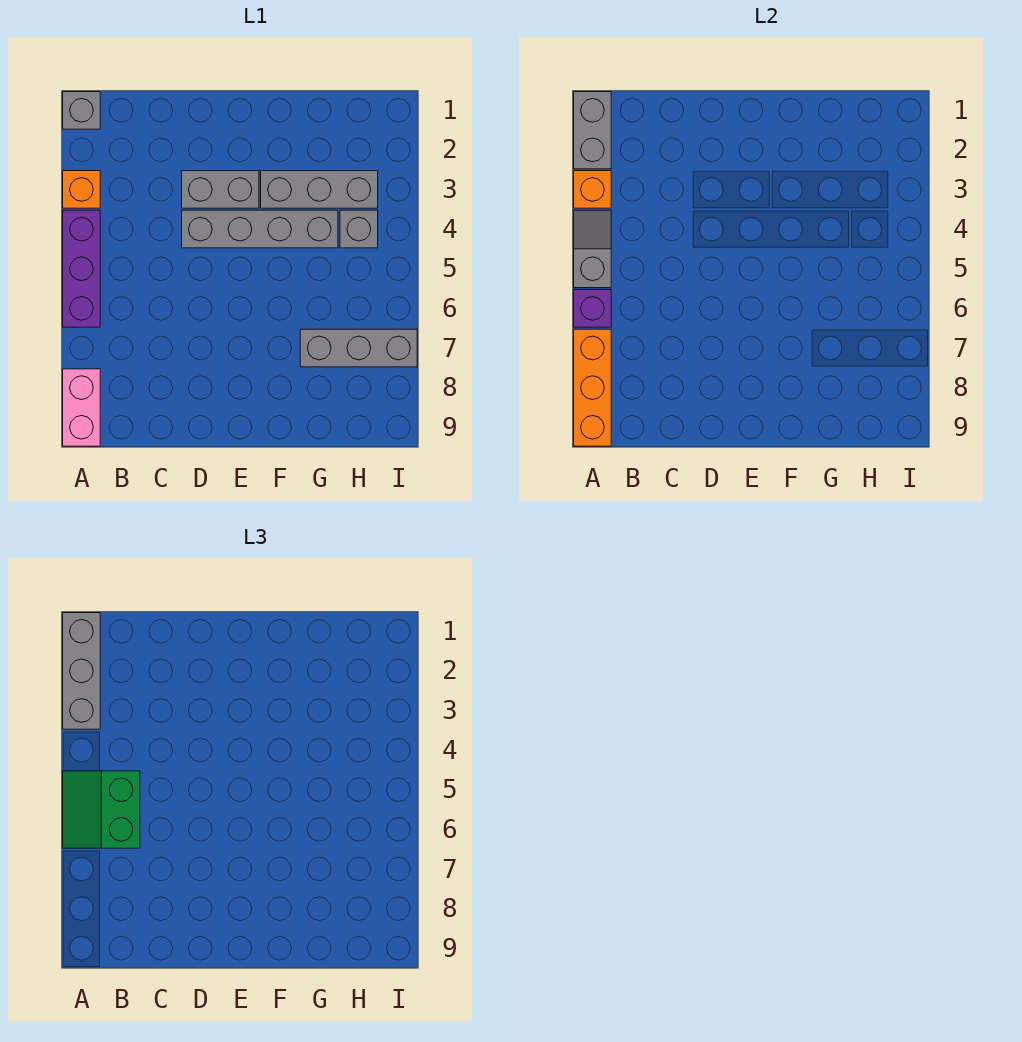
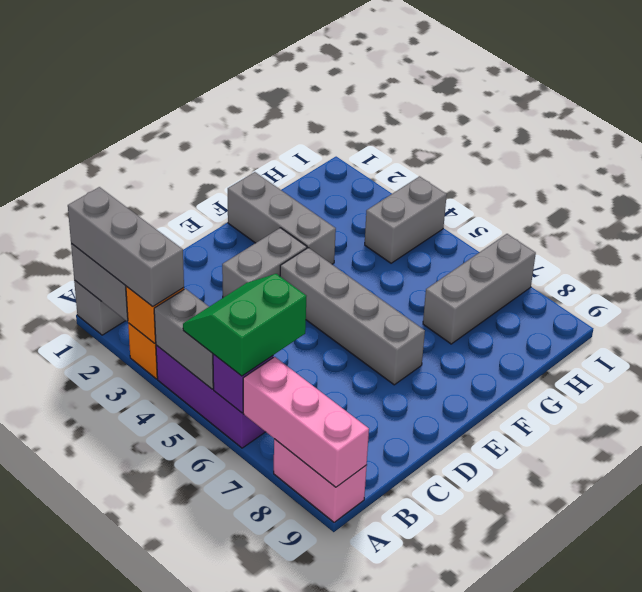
grey 1x2 slope [574,210,611,288] -> grey 1x2 brick [154,289,214,389]
green 2x2 slope [63,771,140,848] -> green 2x2 slope turned to [183,274,306,376]
orange 1x3 brick [574,329,611,446] -> pink 1x3 brick [243,357,369,487]
grey 1x4 brick [182,210,338,248] -> grey 1x4 brick turned to [280,248,425,385]
grey 1x3 brick [261,171,378,208] -> grey 1x3 brick turned to [228,172,336,264]
grey 1x1 brick [340,210,378,248] -> grey 1x2 brick [365,176,447,263]

